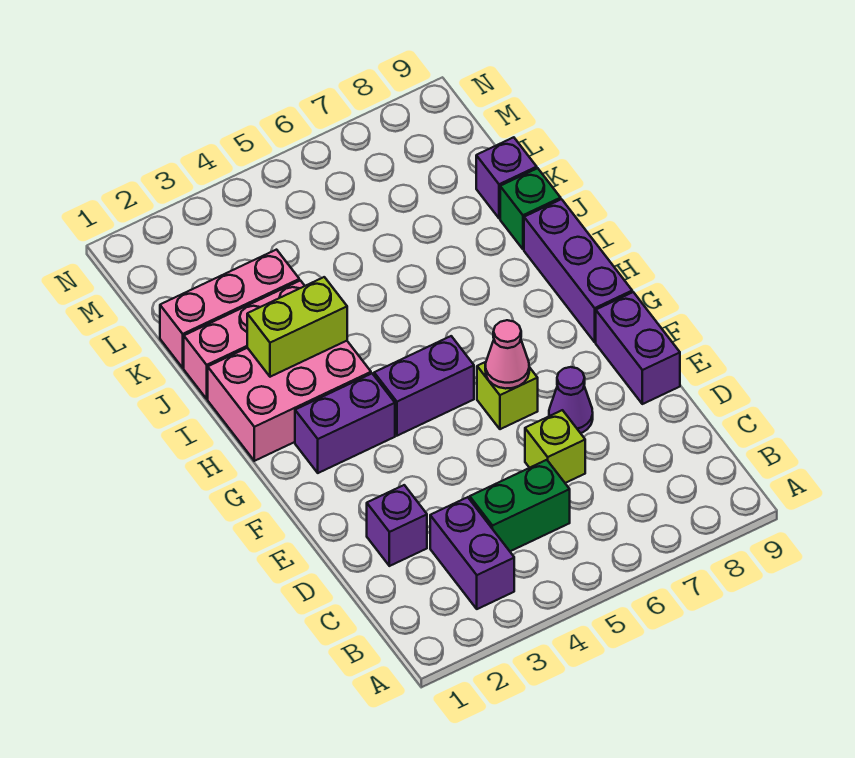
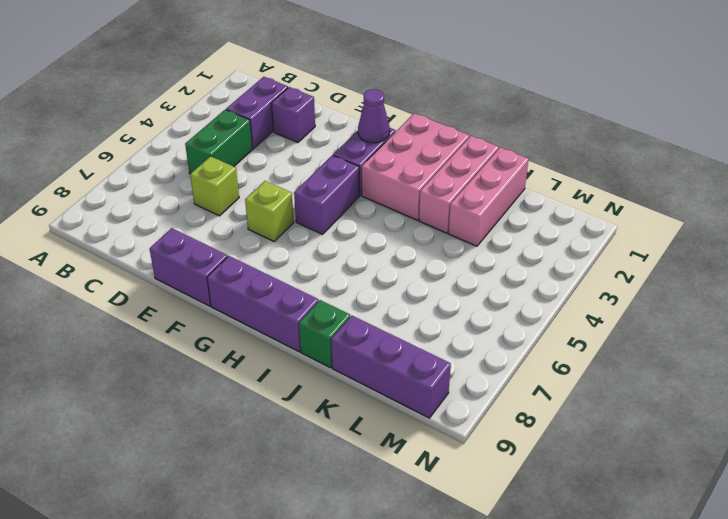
purple 1x2 brick [430,497,514,609] -> purple 1x2 brick turned to [226,77,288,149]
purple 1x1 cone [549,367,593,433] -> purple 1x1 cone moved to [358,89,390,143]
pink 1x1 cone [485,320,529,389] -> none
lime 1x2 brick [247,277,347,377] -> none
purple 1x1 brick [476,137,537,218] -> purple 1x3 brick [331,316,451,418]

